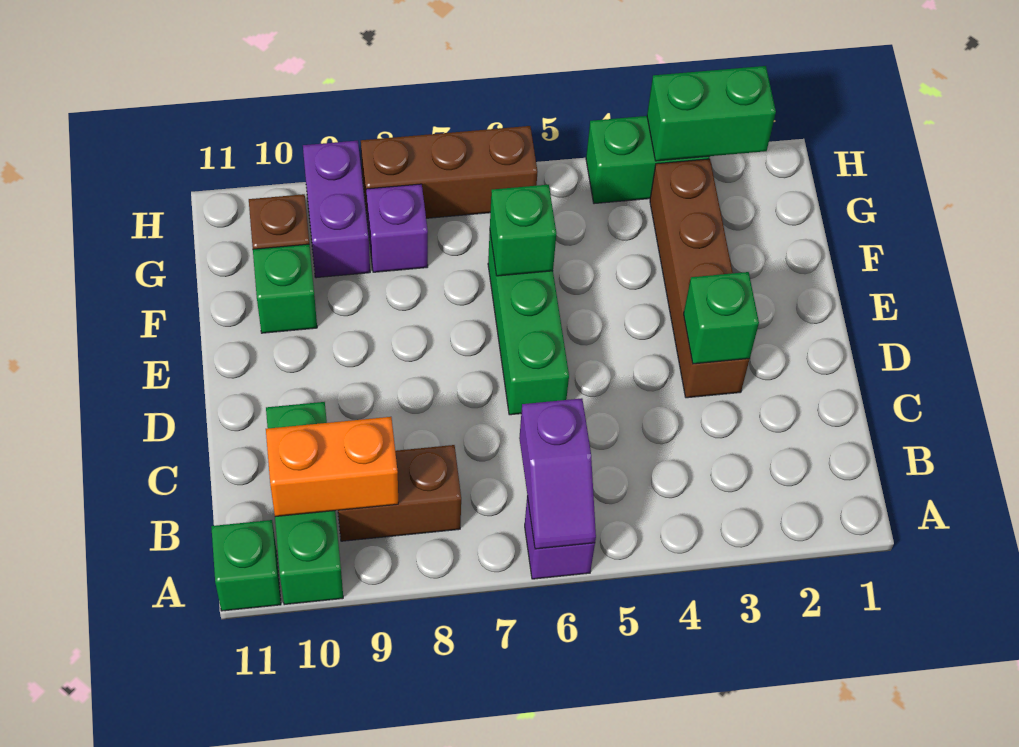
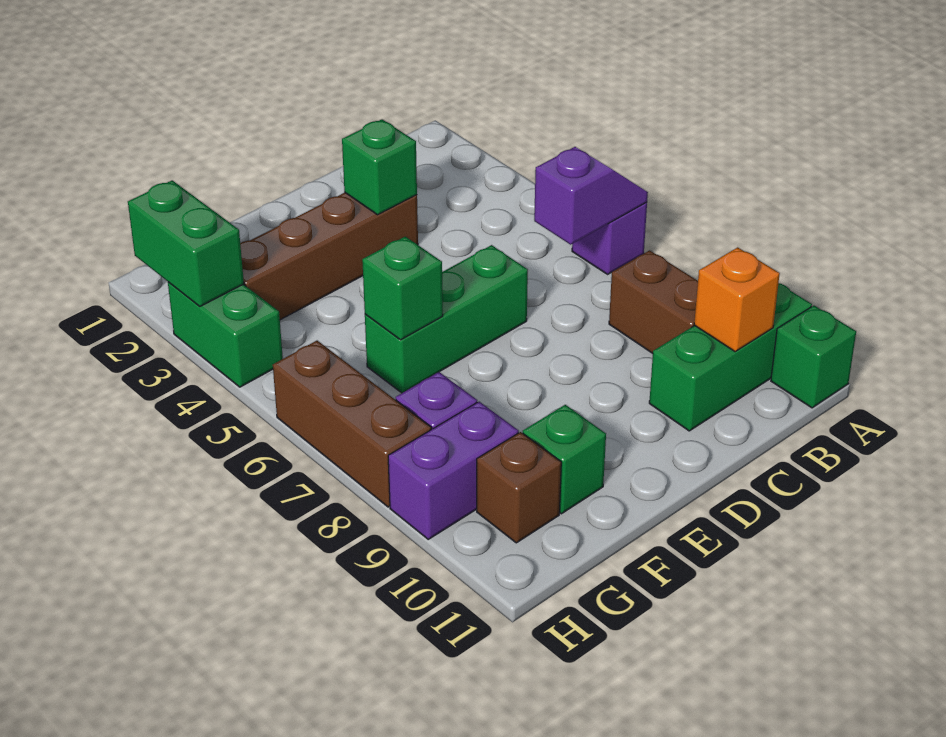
orange 1x2 brick [266,417,398,517] -> orange 1x1 brick [694,247,780,351]

